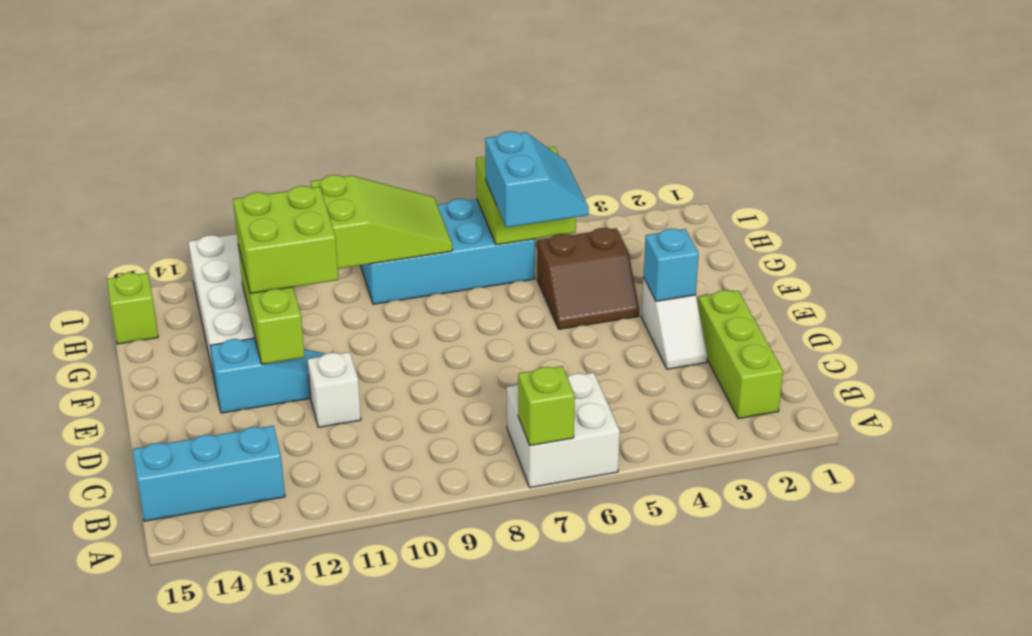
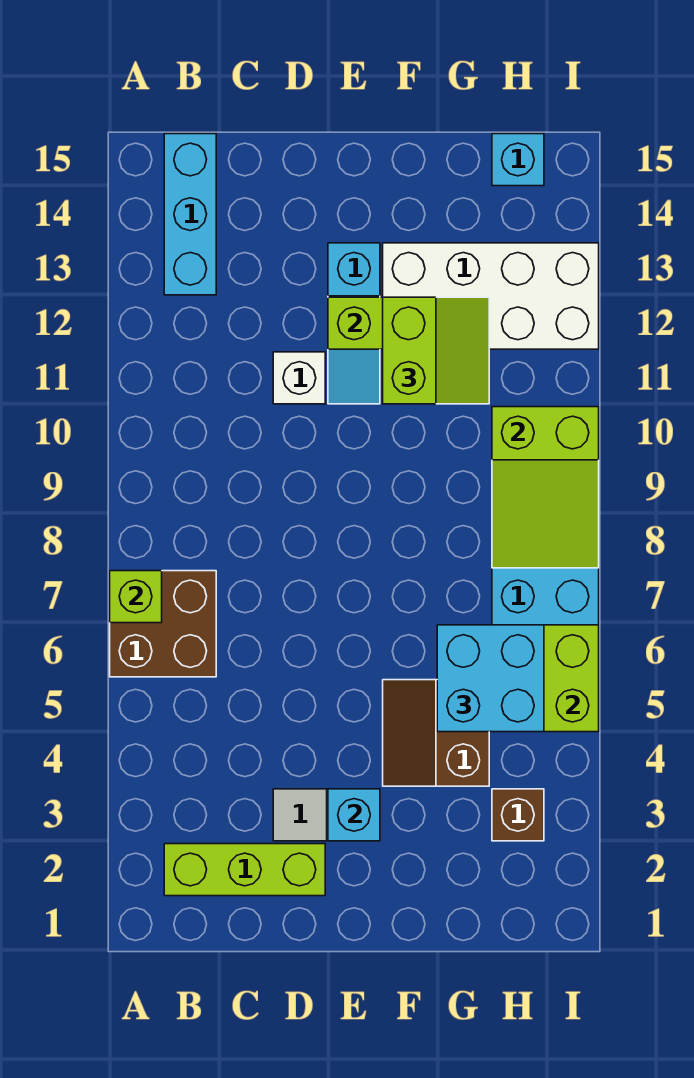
white 2x2 brick [507,373,620,488] -> brown 2x2 brick [110,571,216,677]
lime 2x2 brick [233,186,339,293] -> lime 2x2 slope [383,297,489,404]
cyan 2x2 slope [485,131,589,227] -> cyan 2x2 brick [437,625,544,732]
none -> brown 1x1 brick [492,789,544,841]
lime 1x1 brick [107,273,158,344] -> cyan 1x1 brick [492,134,544,186]

